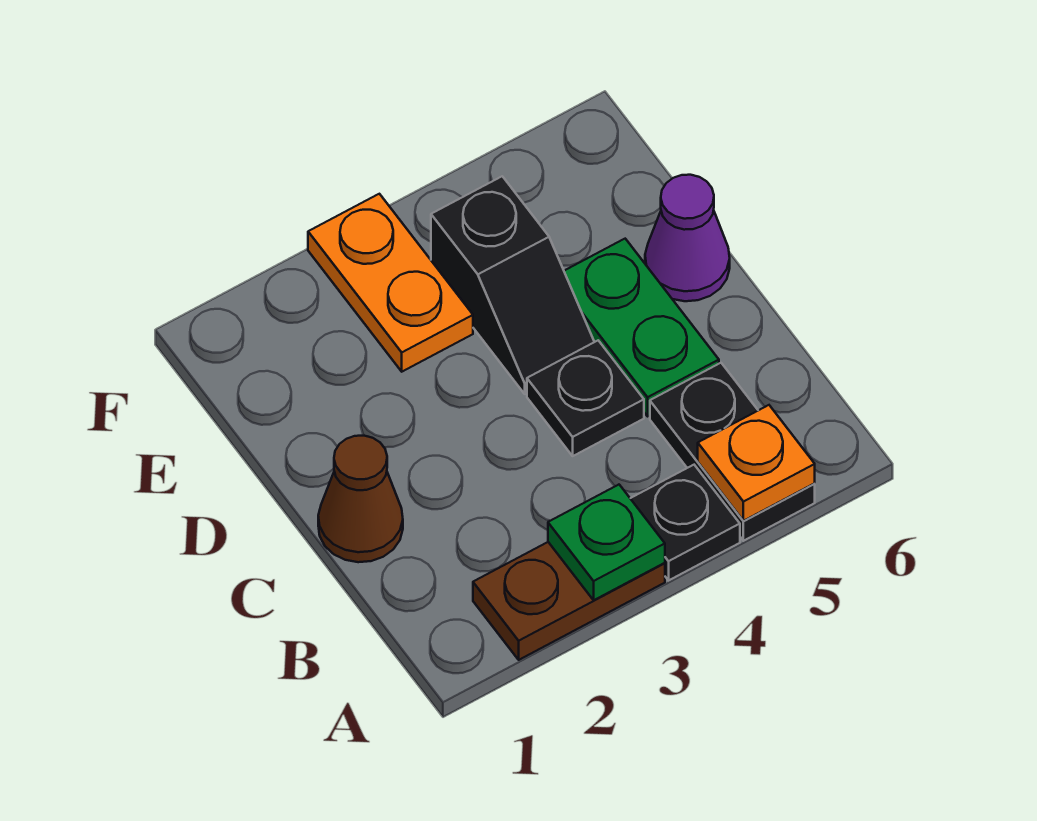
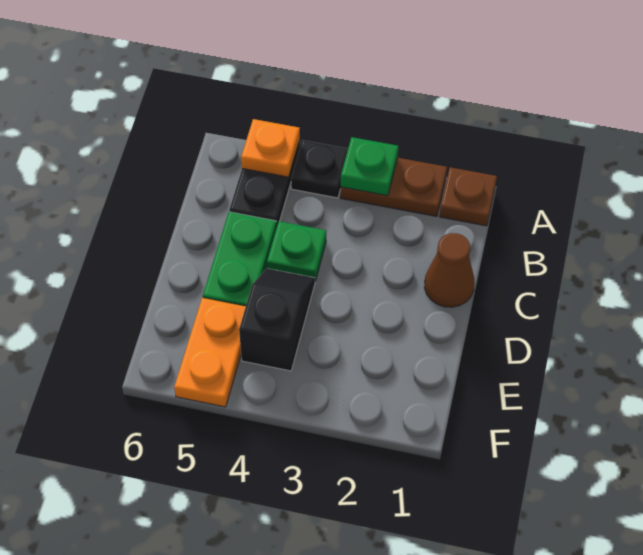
none -> brown 1x1 plate [440,167,497,226]
black 1x1 plate [527,341,644,456] -> green 1x1 plate [267,221,326,281]
purple 1x1 cone [645,175,730,301] -> none
orange 1x2 plate [308,194,473,372] -> orange 1x2 plate moved to [174,298,246,407]

